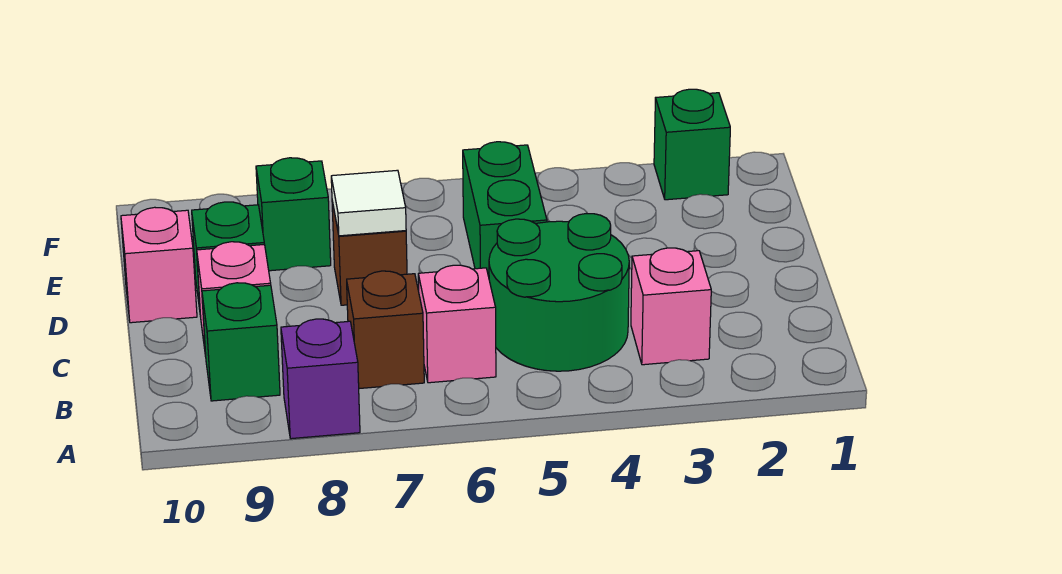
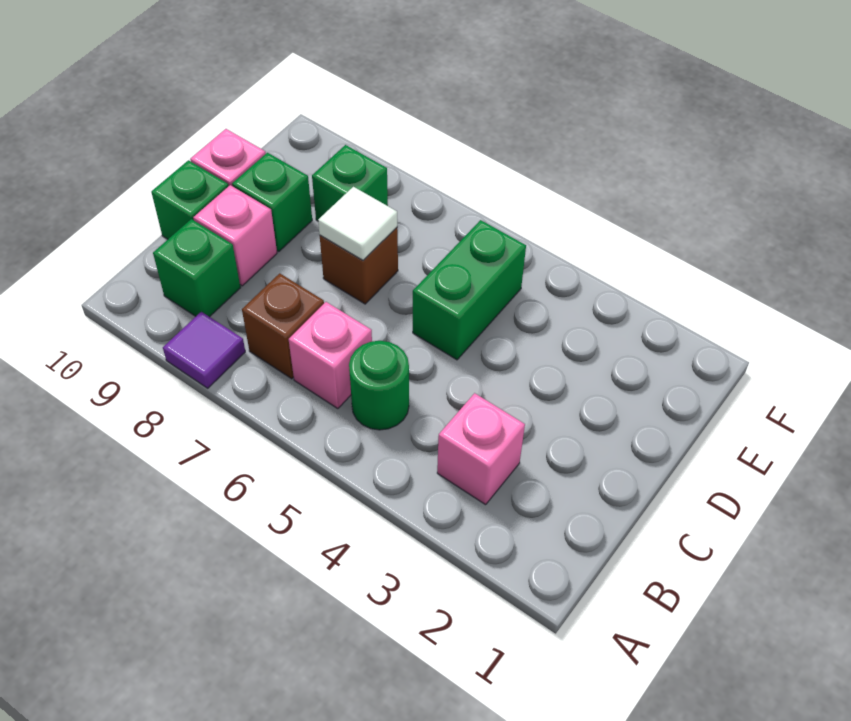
purple 1x1 brick [281,319,360,439] -> purple 1x1 tile [163,312,245,388]
green 2x2 round brick [489,214,629,371] -> green 1x1 round brick [349,341,409,430]
green 1x1 brick [654,89,730,200] -> green 1x1 brick moved to [151,160,228,239]

